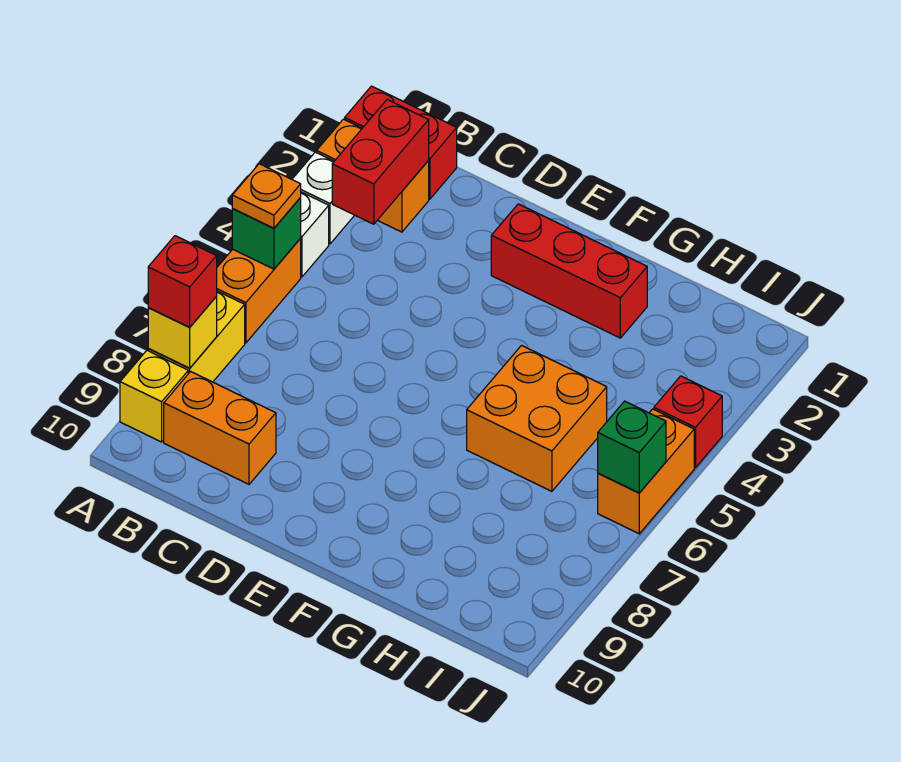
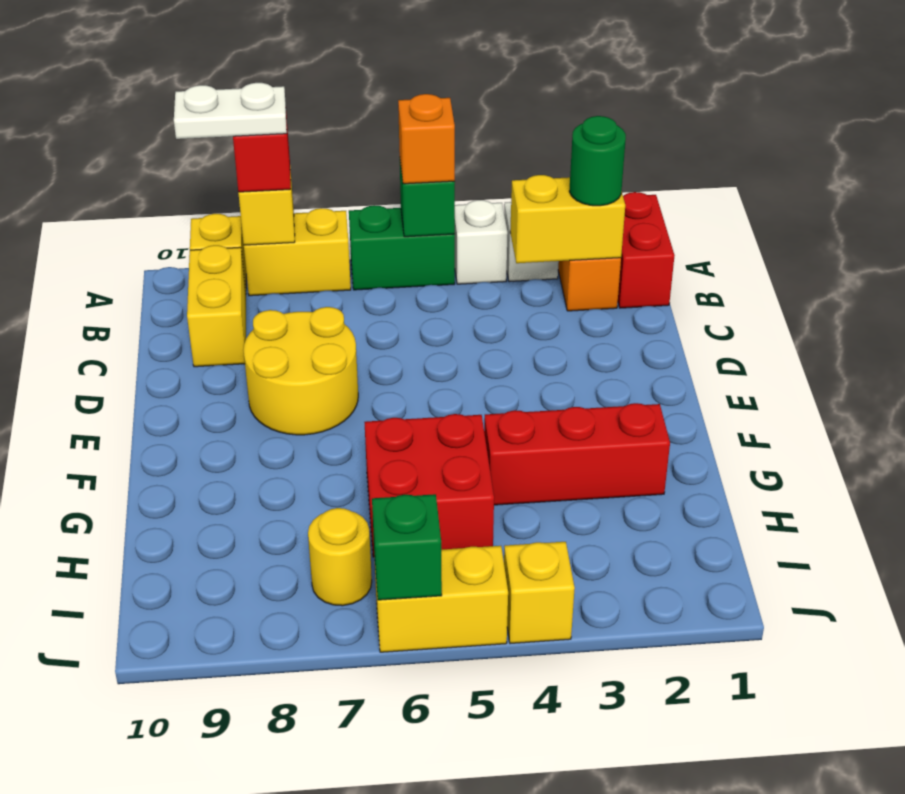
orange 1x2 brick [217,239,301,343] -> green 1x2 brick [349,205,455,290]
orange 1x1 plate [232,164,301,228] -> orange 1x1 brick [398,94,455,184]
none -> white 1x2 plate [174,83,287,139]
red 1x2 brick [332,100,429,224] -> yellow 1x2 brick [510,175,625,263]
none -> green 1x1 round brick [569,116,626,206]
orange 1x2 brick [164,372,276,484] -> yellow 1x2 brick [187,245,246,367]
none -> yellow 2x2 round brick [243,307,358,435]
red 1x3 brick [491,204,647,338] -> red 1x3 brick turned to [484,403,670,505]
orange 2x2 brick [467,345,607,491] -> red 2x2 brick [364,414,494,557]
none -> yellow 1x1 round brick [308,508,372,606]
red 1x1 brick [654,376,722,468] -> yellow 1x1 brick [504,542,575,644]
orange 1x2 brick [598,409,694,534] -> yellow 1x2 brick [374,546,508,652]

